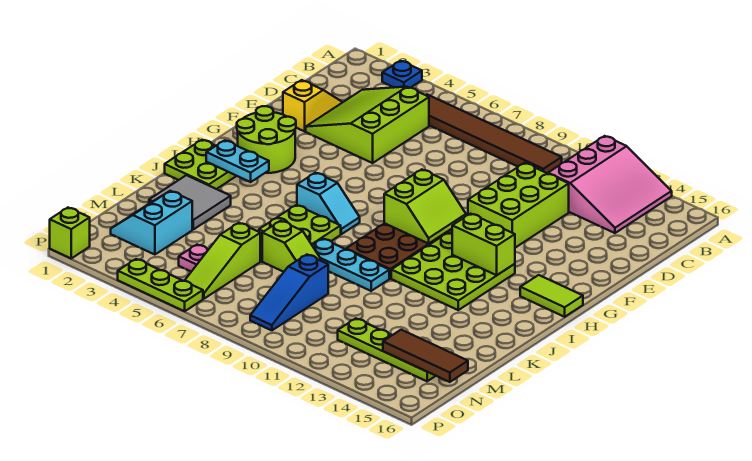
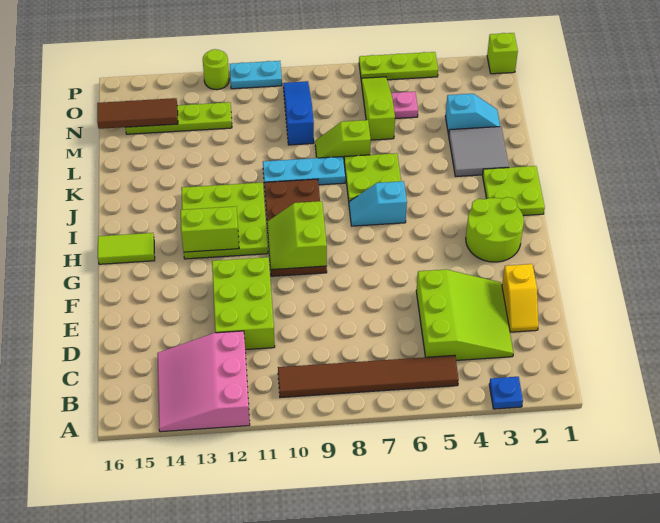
cyan 1x2 plate [206,140,269,182] -> cyan 1x2 plate moved to [230,61,282,89]
cyan 2x2 slope [111,191,192,255] -> cyan 1x2 slope [445,94,500,135]
none -> lime 1x1 round brick [203,49,229,90]

